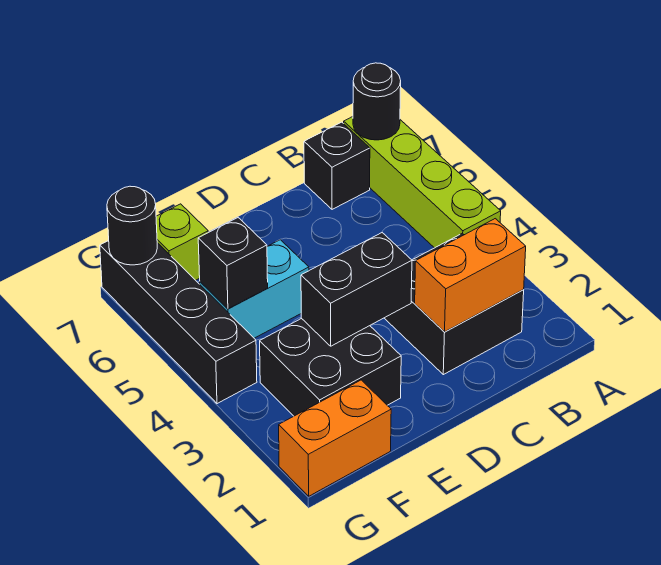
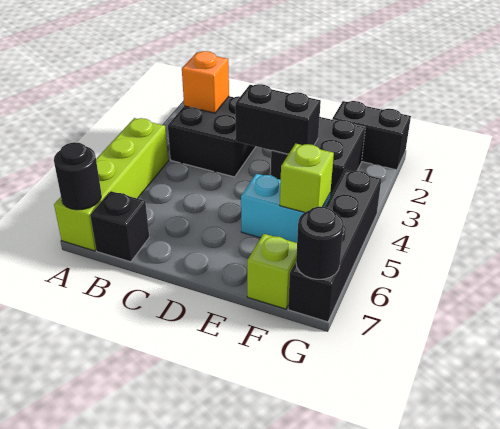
orange 1x2 brick [415,219,526,332] -> orange 1x1 brick [182,51,229,113]
orange 1x2 brick [279,380,391,496] -> black 1x2 brick [332,101,411,170]
black 1x1 brick [198,218,268,309] -> lime 1x1 brick [280,143,334,212]

